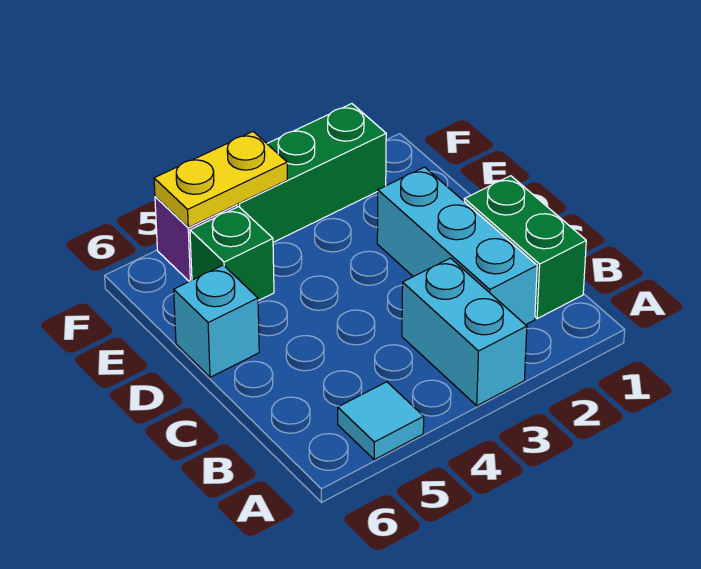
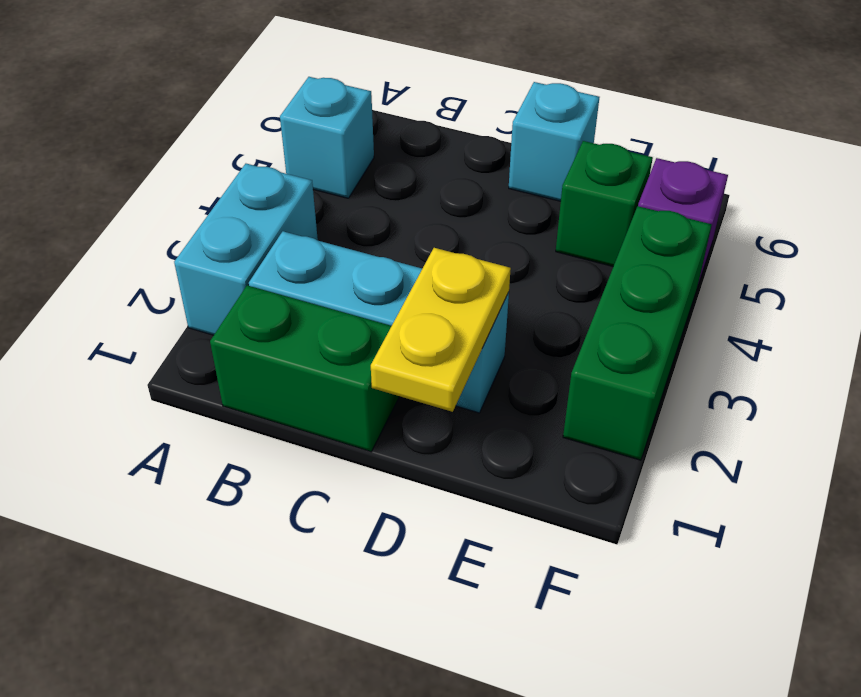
cyan 1x2 brick [402,258,527,406] -> cyan 1x2 brick turned to [174,164,318,335]
cyan 1x1 tile [338,382,424,460] -> cyan 1x1 brick [280,77,374,198]
yellow 1x2 plate [154,132,287,227] -> yellow 1x2 plate moved to [371,248,511,412]

